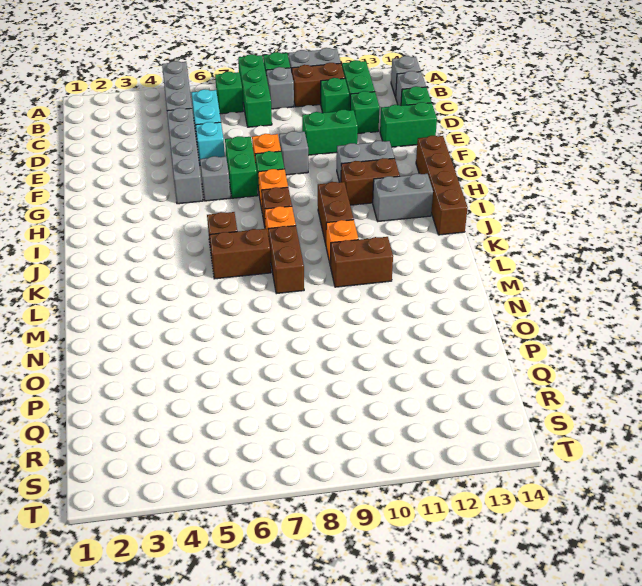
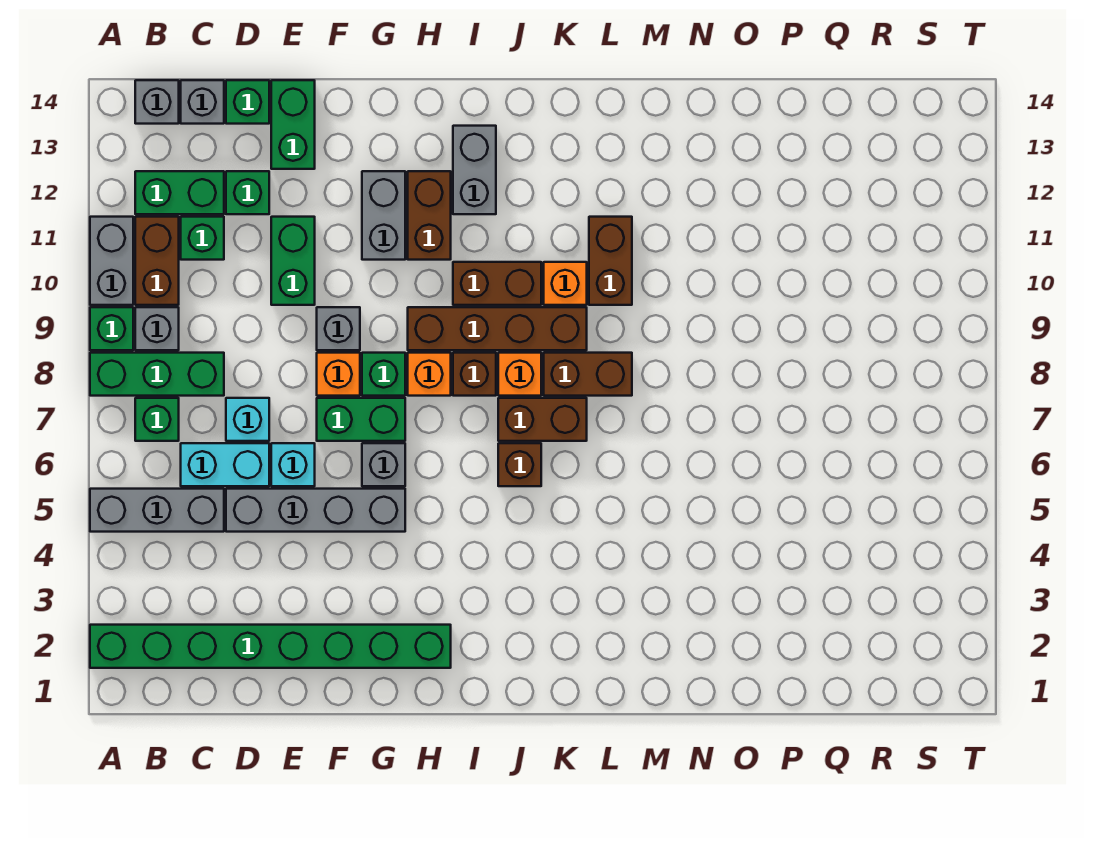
none -> green 1x8 brick [90,625,451,668]
none -> cyan 1x1 brick [226,398,269,441]
brown 1x4 brick [416,136,468,235] -> brown 1x4 brick moved to [408,307,587,350]
brown 1x2 brick [209,228,271,279] -> brown 1x2 brick turned to [498,398,587,441]

